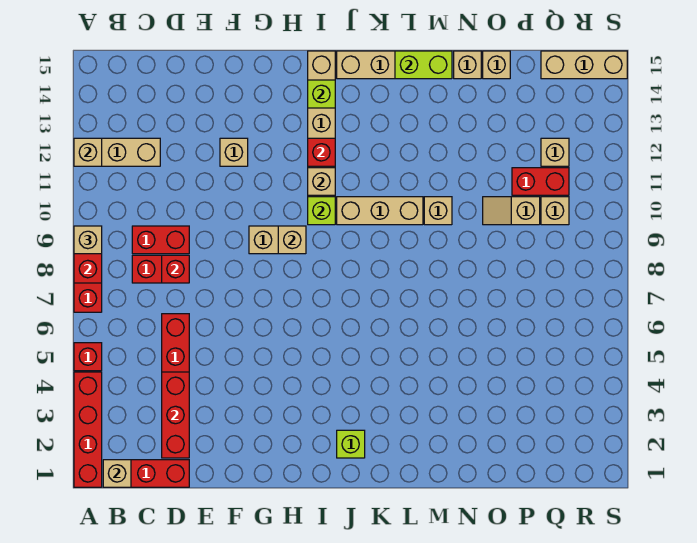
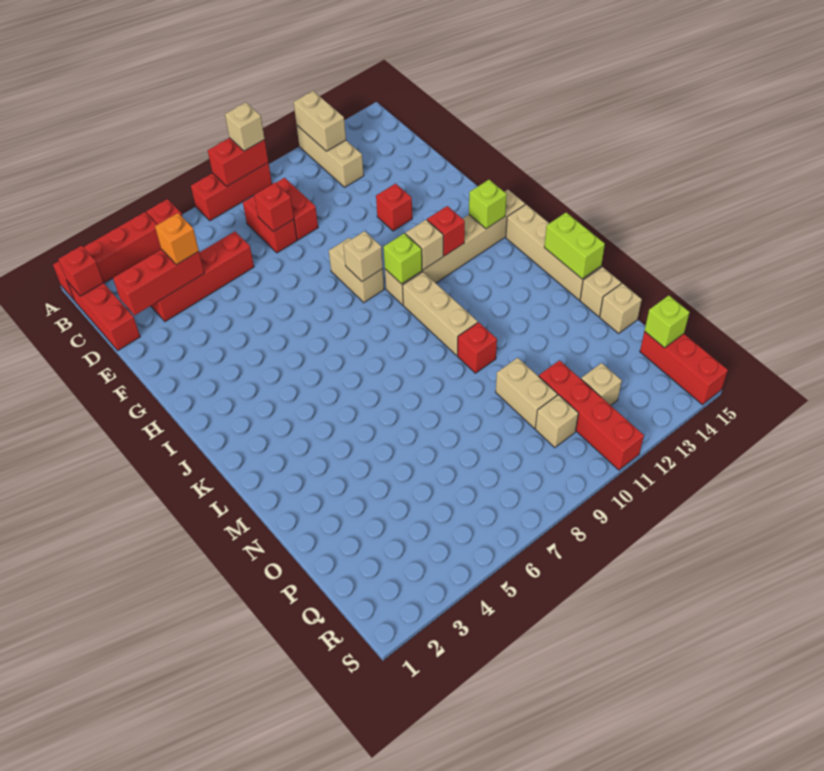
tan 1x1 brick [74,138,102,166] -> tan 1x2 brick [294,91,346,151]
tan 1x1 brick [103,460,131,487] -> red 1x1 brick [59,246,103,296]
none -> orange 1x1 brick [155,213,199,265]
tan 1x1 brick [220,138,248,166] -> red 1x1 brick [376,184,412,231]
lime 1x1 brick [337,430,365,458] -> lime 1x1 brick moved to [645,295,690,348]
tan 1x1 brick [424,197,452,225] -> red 1x1 brick [458,322,497,373]
tan 1x2 slope [483,197,540,225] -> tan 1x2 brick [496,358,557,428]
red 1x2 brick [512,168,569,195] -> red 1x4 brick [539,360,644,470]
tan 1x3 brick [541,51,627,79] -> red 1x3 brick [640,331,728,405]

